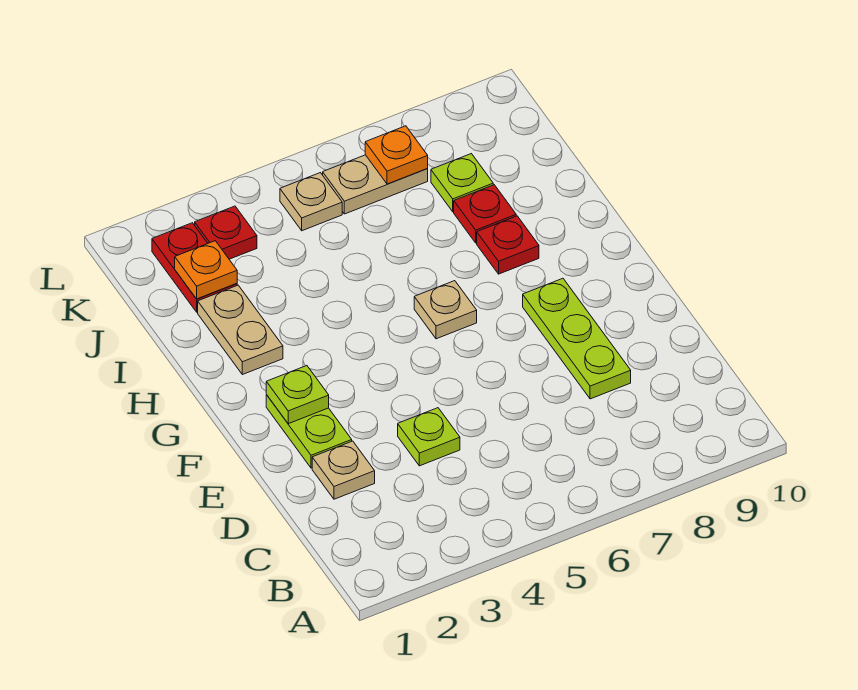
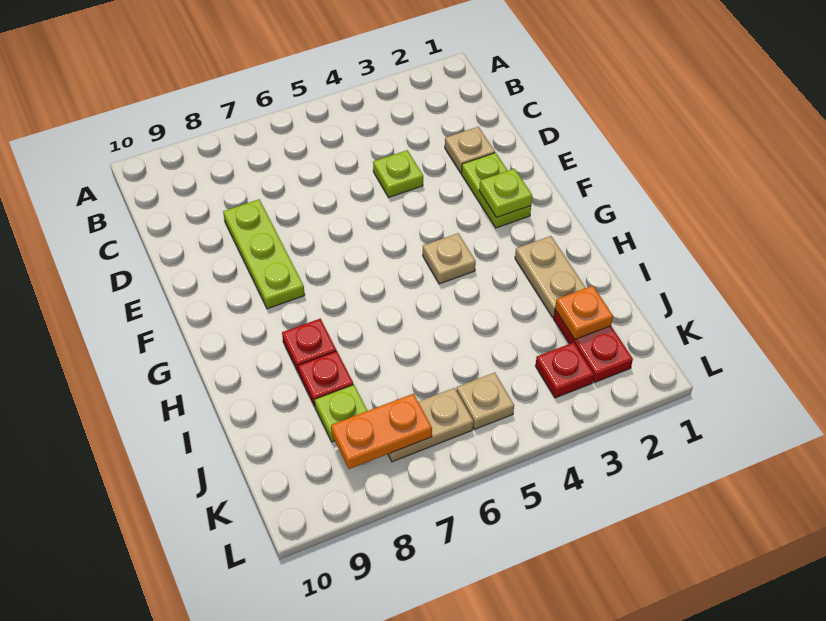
tan 1x1 plate [414,281,477,339] -> tan 1x1 plate moved to [423,233,476,284]
orange 1x1 plate [365,126,428,184] -> orange 1x2 plate [331,394,432,469]

